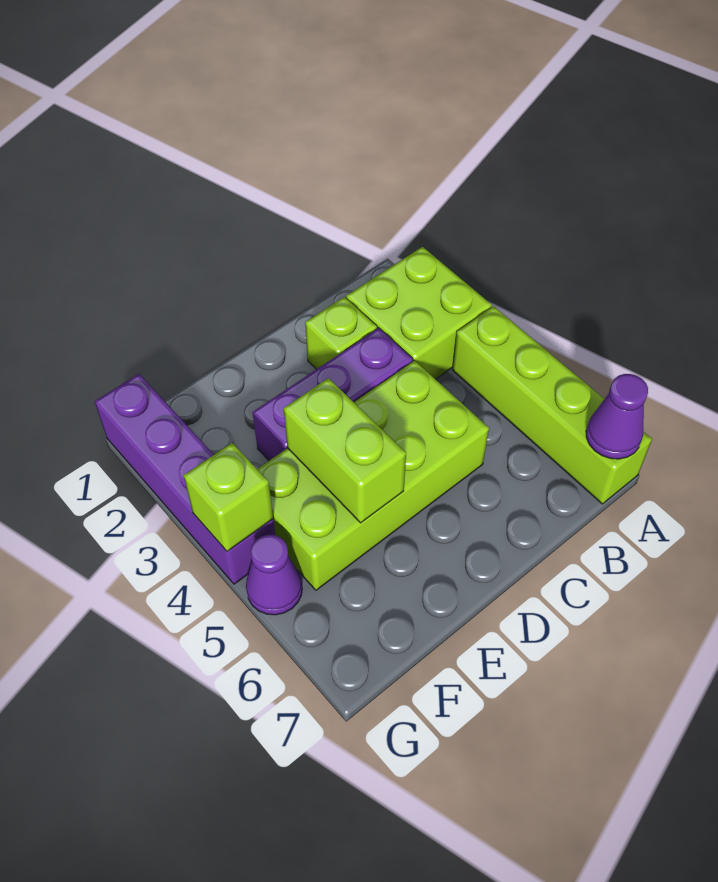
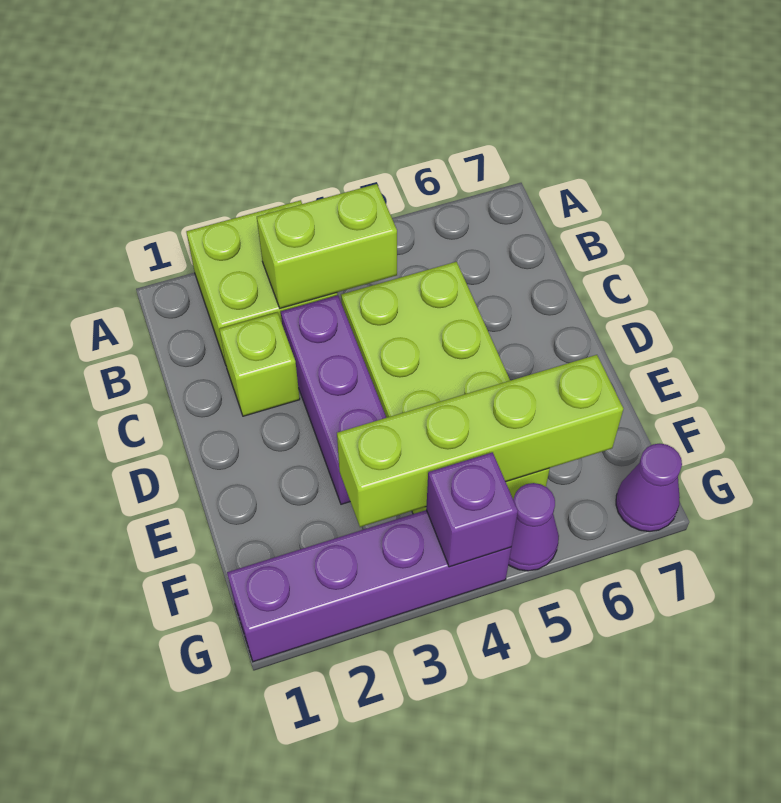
lime 1x4 brick [452,306,652,504] -> lime 1x4 brick moved to [337,355,623,527]
purple 1x1 cone [586,374,648,459] -> purple 1x1 cone moved to [616,444,682,532]
lime 1x2 brick [284,378,406,523] -> lime 1x2 brick moved to [257,184,397,308]
lime 1x1 brick [184,443,273,551] -> purple 1x1 brick [426,452,518,567]

